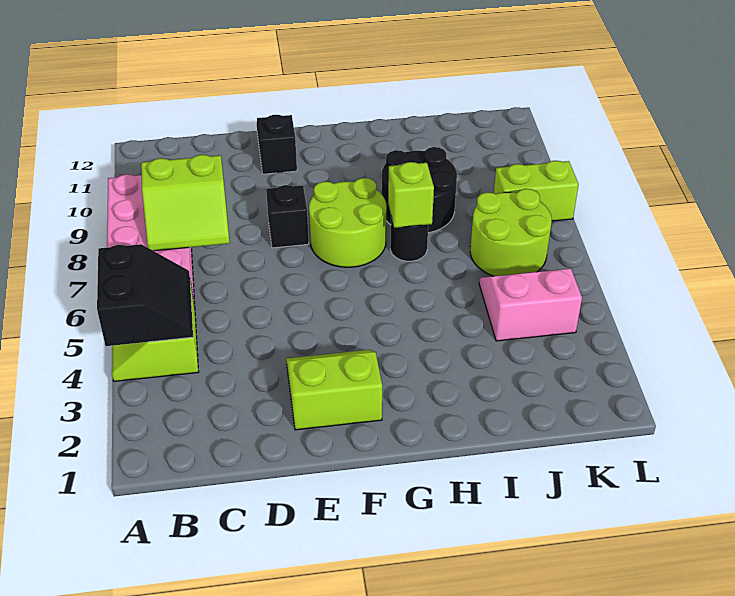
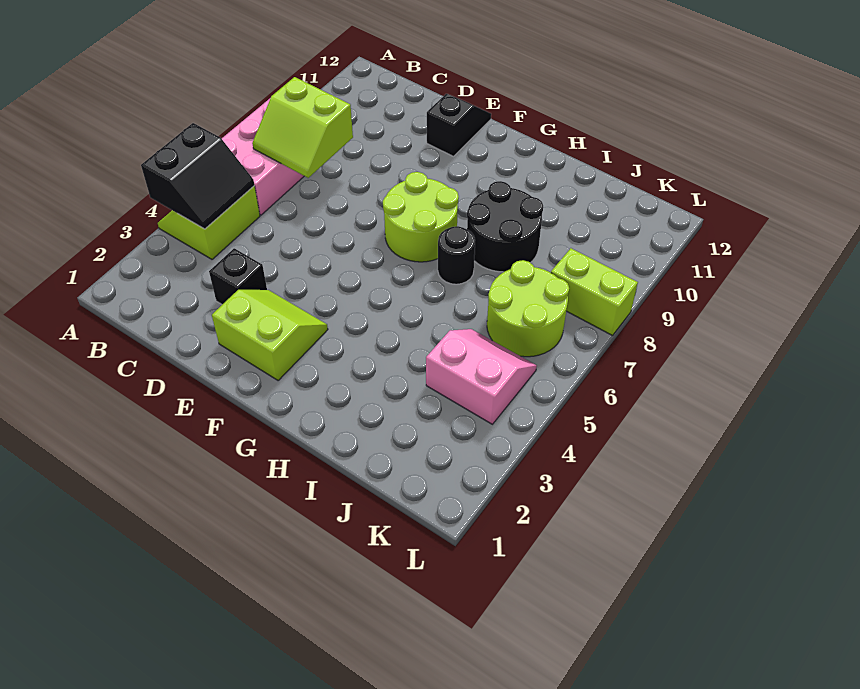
black 1x1 brick [266,185,309,248] -> black 1x1 brick moved to [209,248,267,304]
lime 1x1 brick [388,162,434,228] -> none

